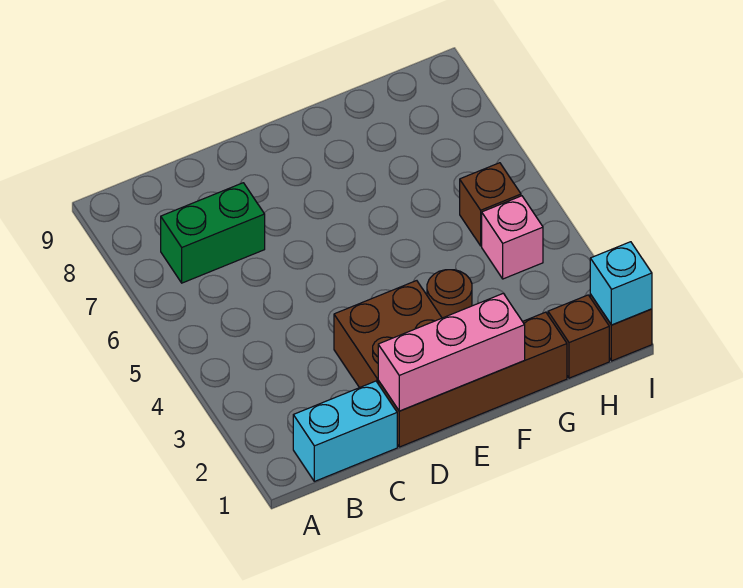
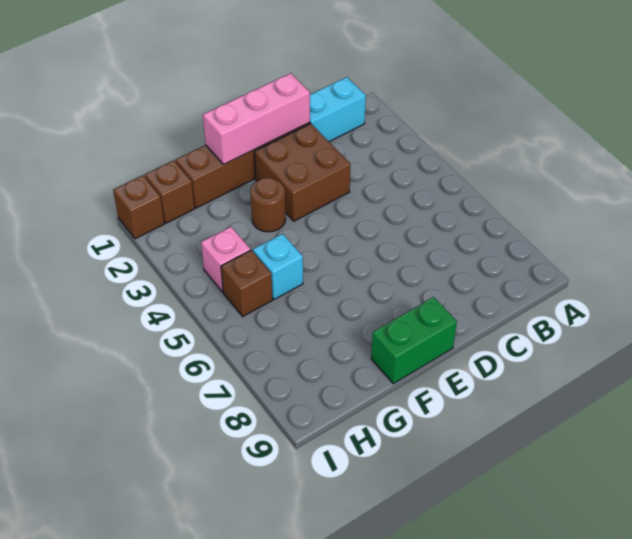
green 1x2 brick [161,183,265,283] -> green 1x2 brick moved to [371,297,457,384]
cyan 1x1 brick [590,242,652,325] -> cyan 1x1 brick moved to [253,234,303,299]

